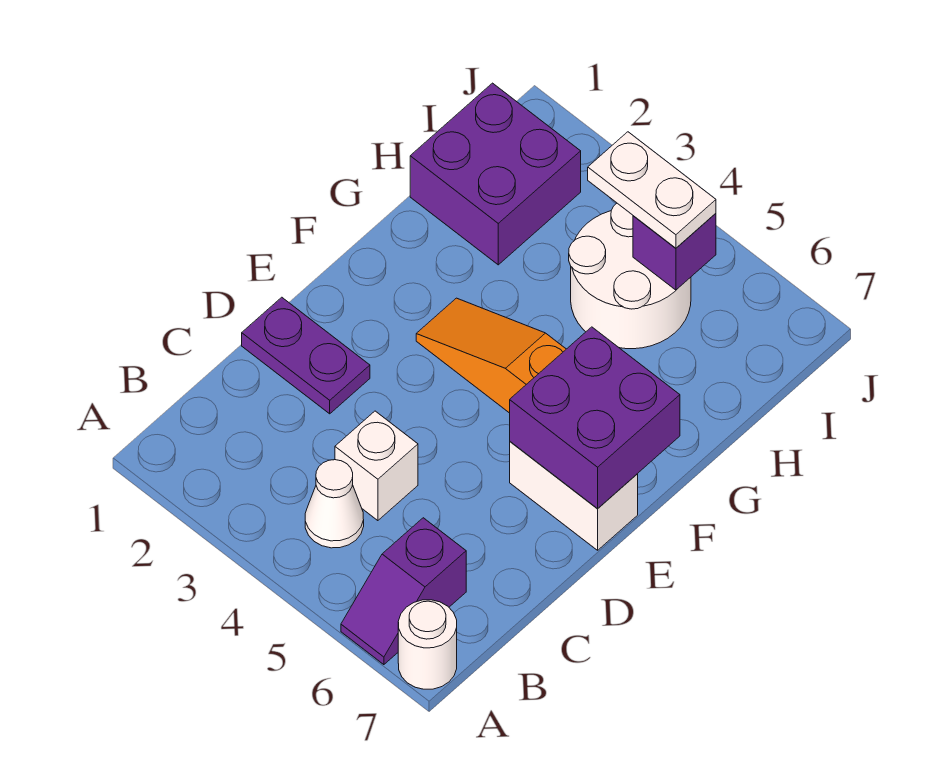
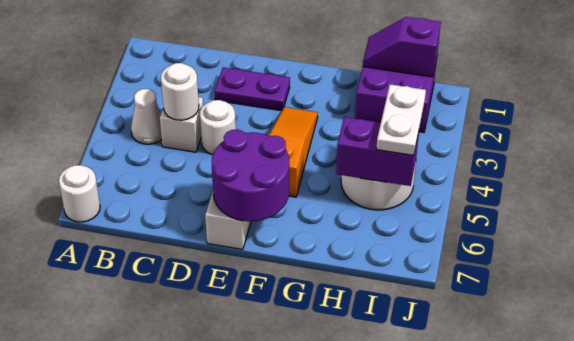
purple 1x2 slope [341,518,466,665] -> purple 1x2 slope moved to [363,17,441,77]
none -> white 1x1 round brick [161,63,199,120]
purple 1x2 plate [242,297,370,414] -> purple 1x2 plate turned to [215,67,290,111]
none -> white 1x1 round brick [200,100,236,155]
purple 2x2 brick [510,327,680,508] -> purple 2x2 round brick [212,129,289,221]
purple 1x1 brick [633,213,716,290] -> purple 1x2 brick [336,117,419,186]

